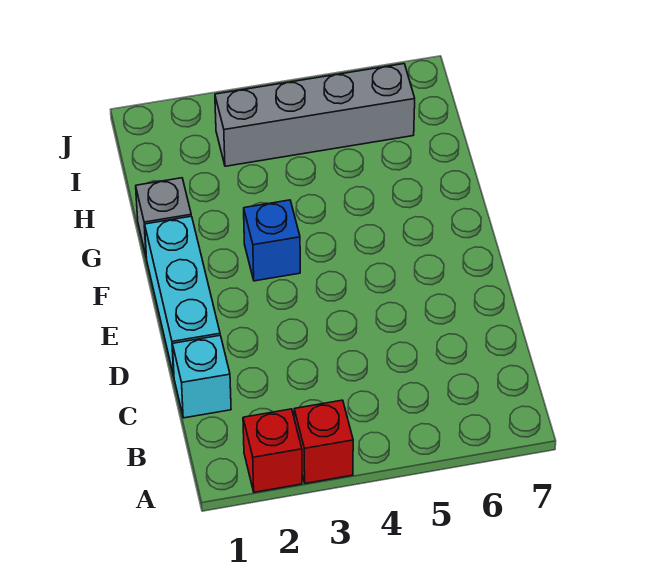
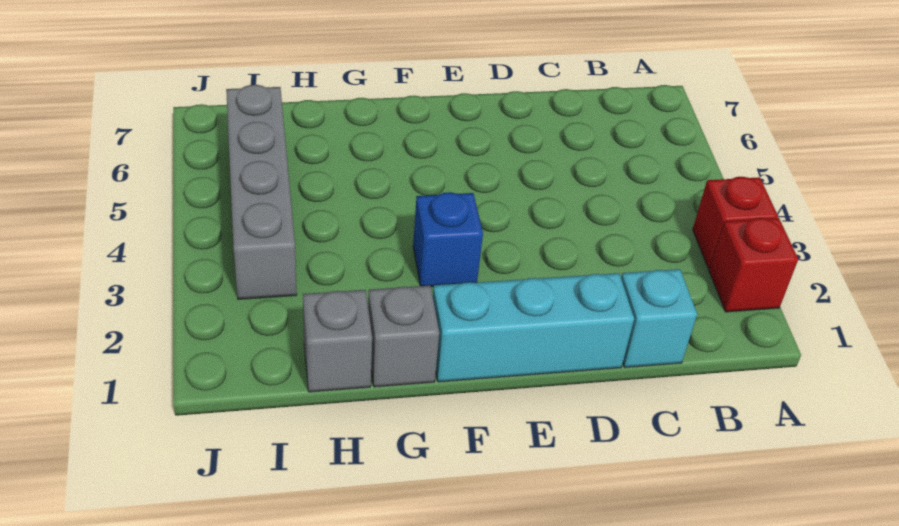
none -> grey 1x1 brick [303,290,372,392]

